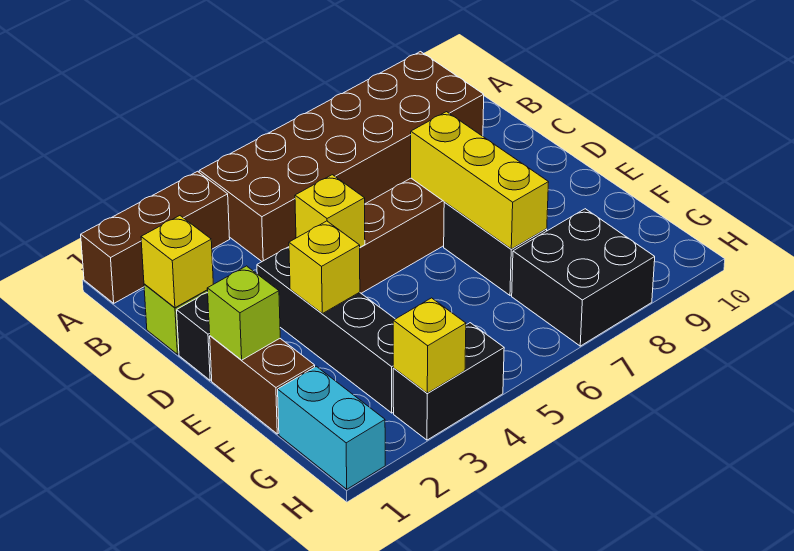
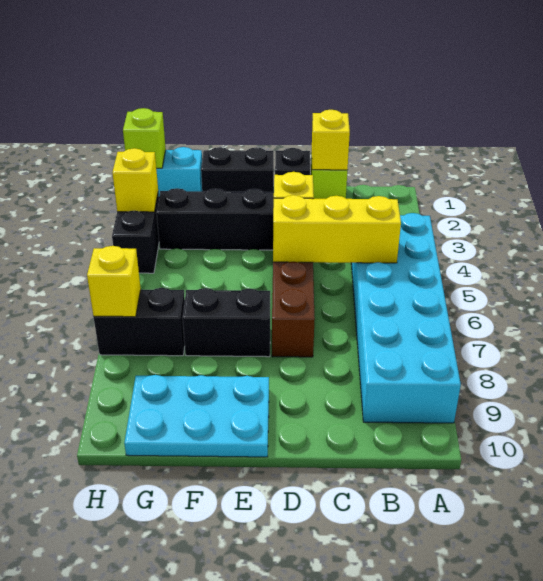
brown 1x3 brick [81,171,230,303] -> none
brown 2x6 brick [199,52,484,261] -> cyan 2x6 brick [351,213,461,423]
yellow 1x3 brick [411,112,549,249] -> yellow 1x3 brick moved to [273,195,401,263]
brown 1x2 brick [210,336,315,434] -> black 1x2 brick [201,147,274,192]
lime 1x1 brick [207,266,280,360] -> lime 1x1 brick moved to [123,108,166,168]
yellow 1x1 brick [289,221,360,314] -> yellow 1x1 brick moved to [87,246,141,317]
none -> cyan 2x3 plate [124,375,269,457]
black 2x2 brick [512,209,655,346] -> black 1x2 brick [94,288,185,356]

